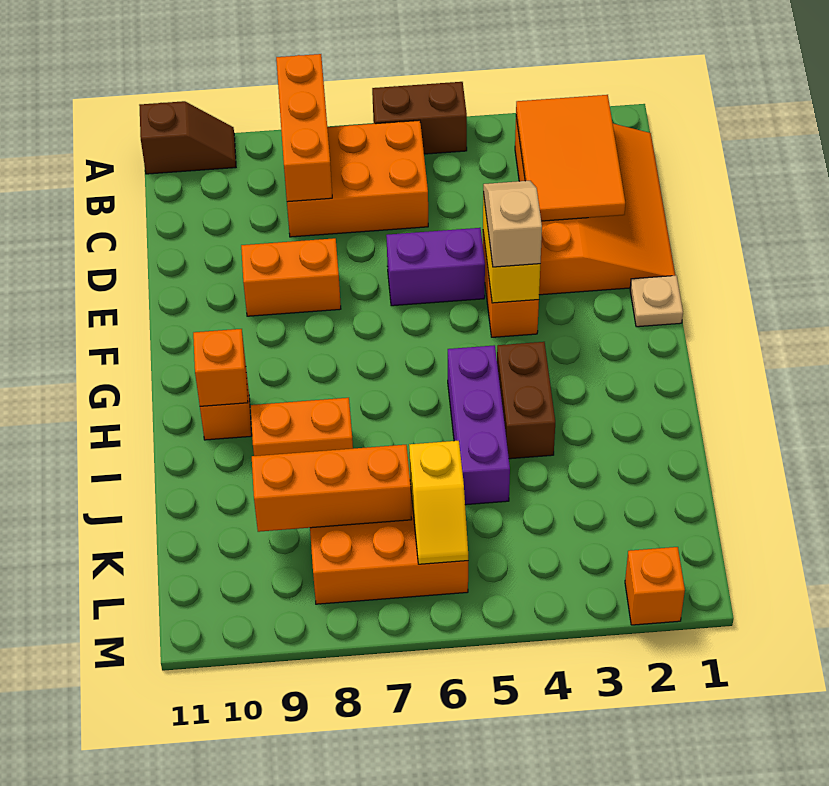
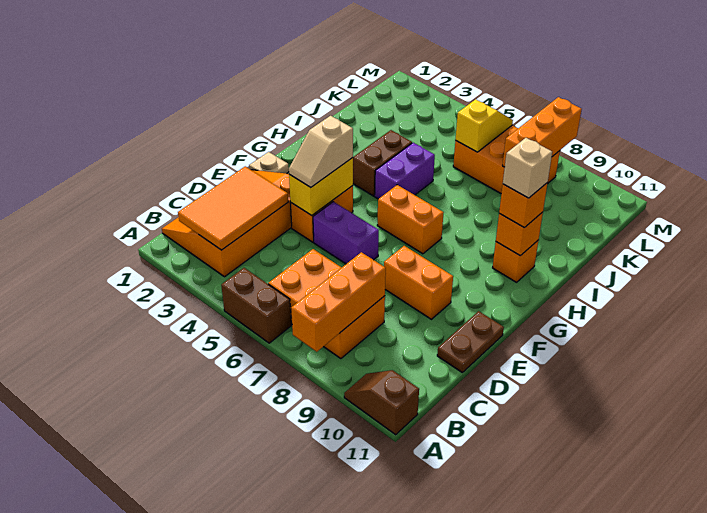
none -> brown 1x2 plate [437,311,504,372]
purple 1x3 brick [448,345,510,505] -> purple 1x2 brick [375,143,435,199]
none -> tan 1x1 brick [503,138,552,198]
orange 1x2 brick [251,398,353,456] -> orange 1x2 brick moved to [377,185,444,254]
orange 1x3 brick [252,445,412,532] -> orange 1x3 brick turned to [503,97,582,167]
orange 1x1 brick [625,547,685,625] -> orange 1x1 brick moved to [499,183,547,227]

